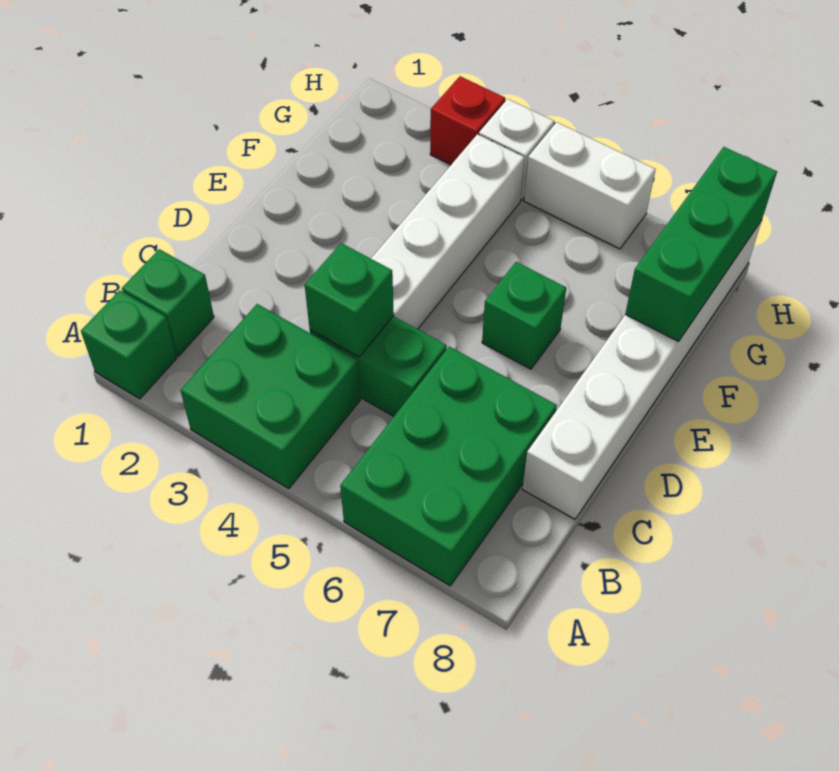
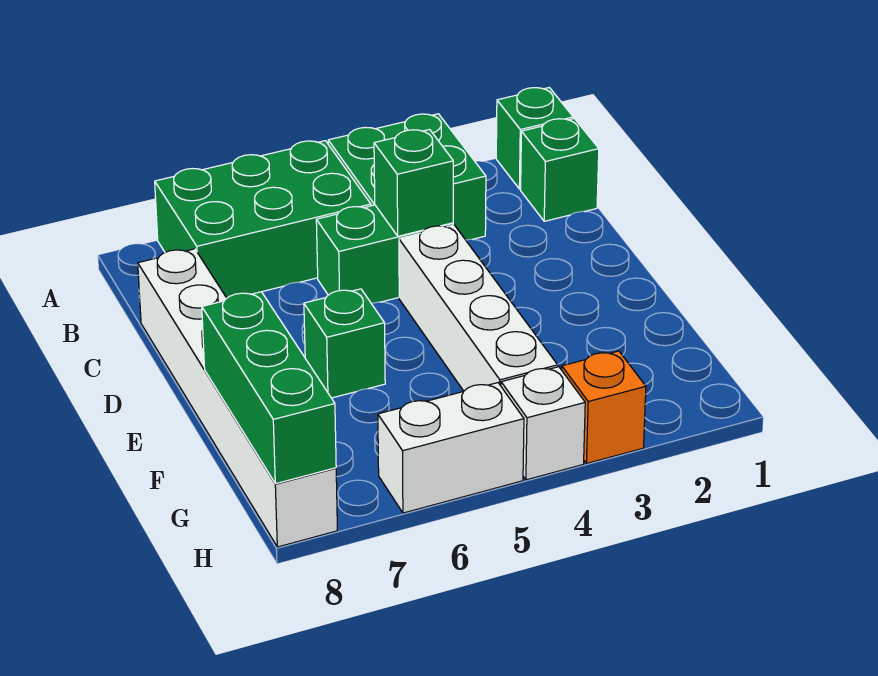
green 2x3 brick [340,347,557,586] -> green 2x3 brick turned to [155,141,371,298]
red 1x1 brick [430,76,505,165] -> orange 1x1 brick [562,351,646,464]

